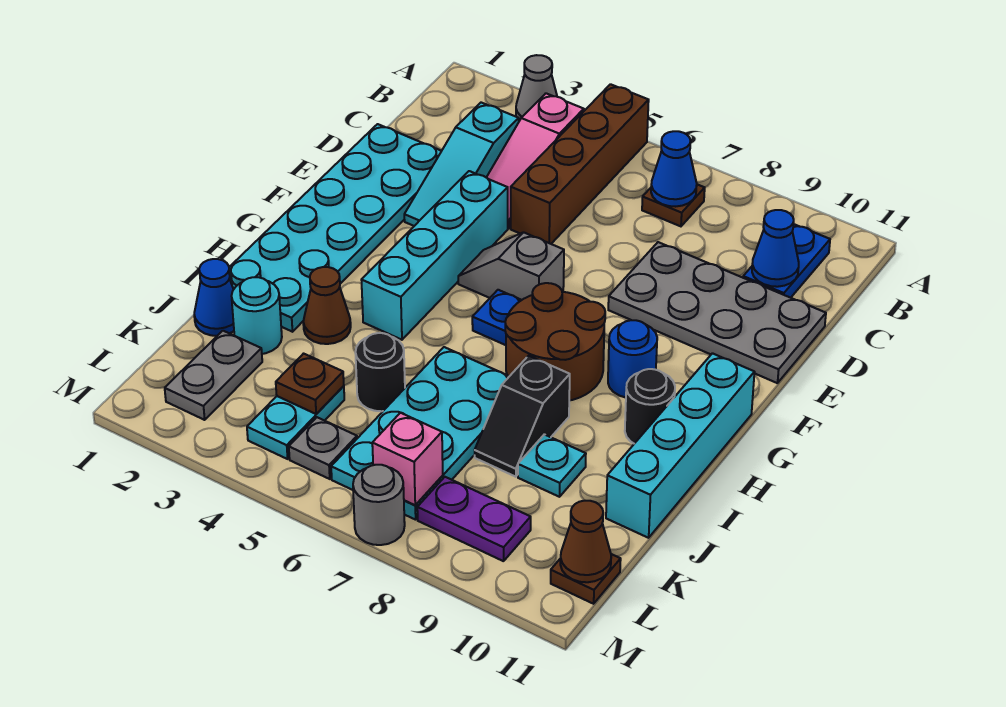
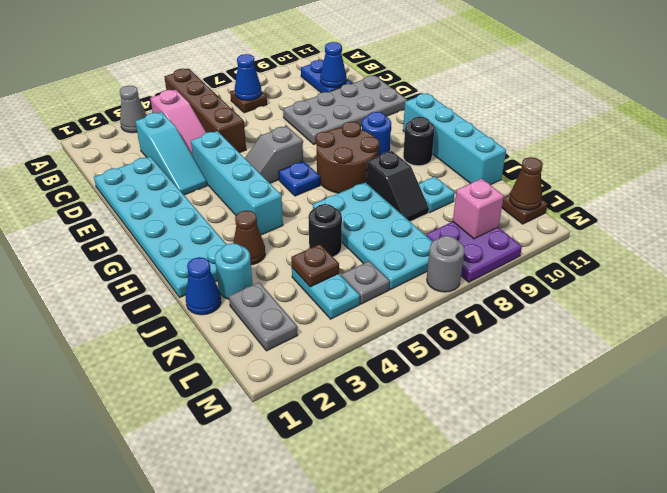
pink 1x1 brick [372,413,443,505] -> pink 1x1 brick moved to [453,179,504,239]
purple 1x2 plate [417,477,531,561] -> purple 2x2 plate [426,222,522,282]

